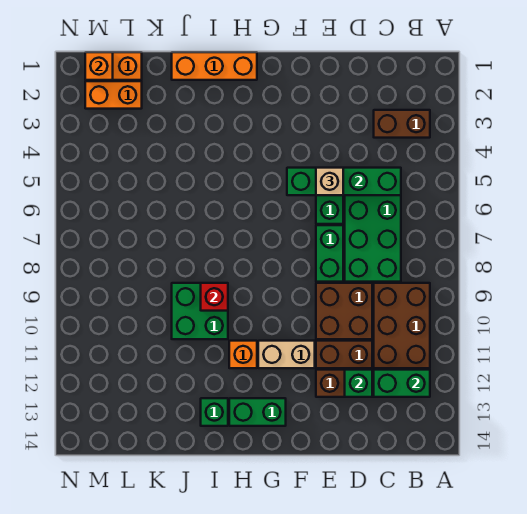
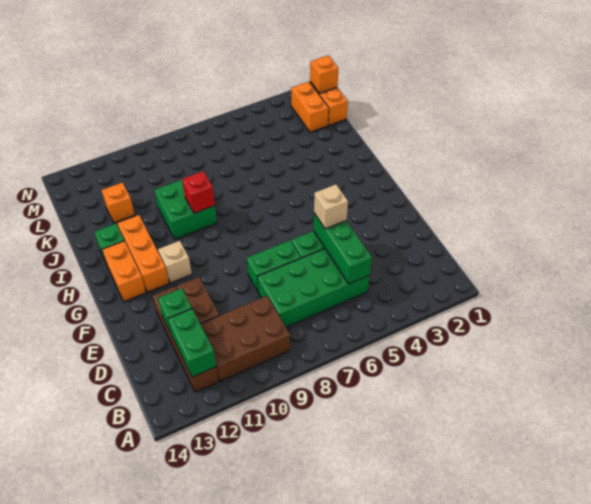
brown 1x2 brick [374,110,430,138] -> none
green 1x4 brick [287,168,401,195] -> green 1x3 brick [313,213,372,284]
brown 2x2 brick [316,283,372,339] -> none
tan 1x2 brick [258,341,315,368] -> tan 1x1 brick [158,241,192,283]
green 1x2 brick [229,398,286,426] -> orange 1x2 brick [102,241,146,302]
orange 1x3 brick [172,52,257,80] -> orange 1x3 brick moved to [118,215,169,292]
orange 1x1 brick [229,341,257,368] -> orange 1x1 brick moved to [102,183,135,223]

